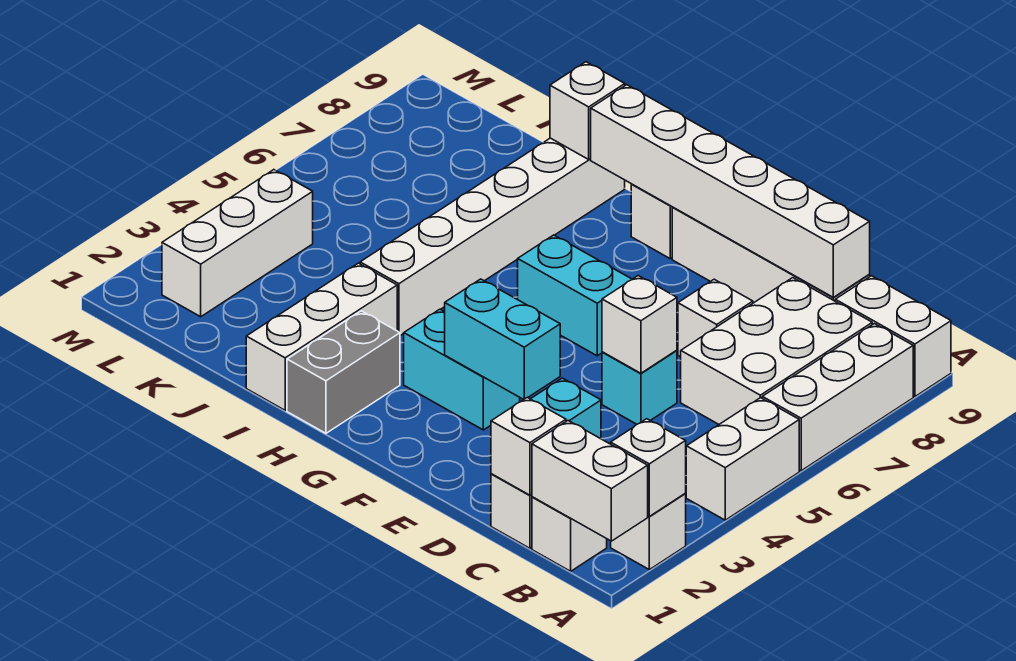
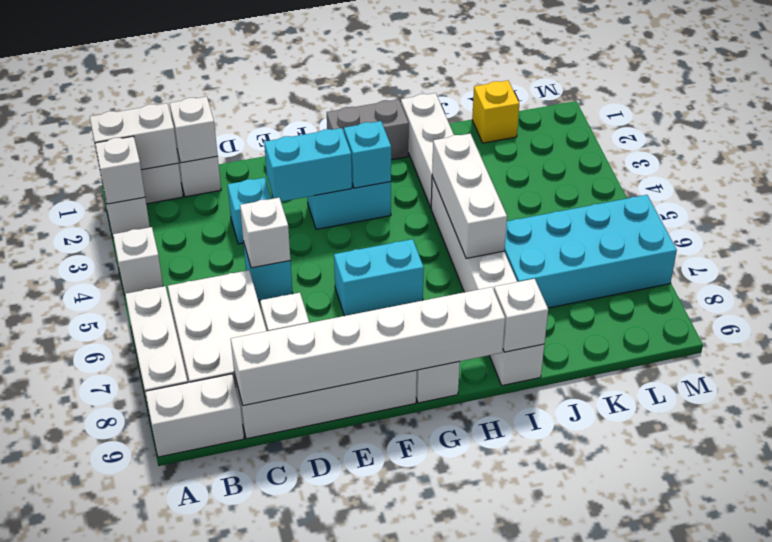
white 1x2 brick [686,398,799,520] -> white 1x1 brick [113,227,163,295]
none -> cyan 1x1 brick [344,121,391,188]
grey 1x2 brick [287,311,400,433] -> grey 1x2 brick turned to [327,99,409,160]
none -> cyan 2x4 brick [504,195,677,308]
none -> yellow 1x1 brick [472,80,519,143]
white 1x3 brick [162,170,313,317] -> white 1x3 brick moved to [432,134,507,258]

